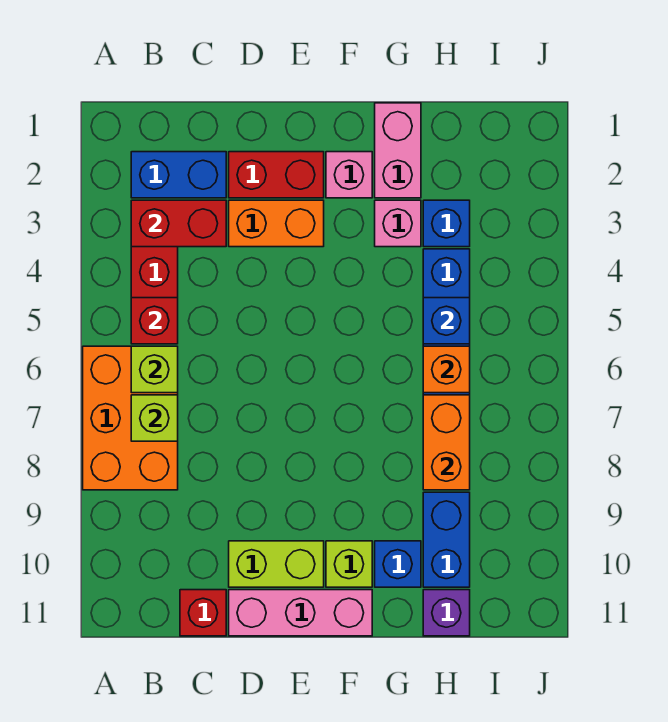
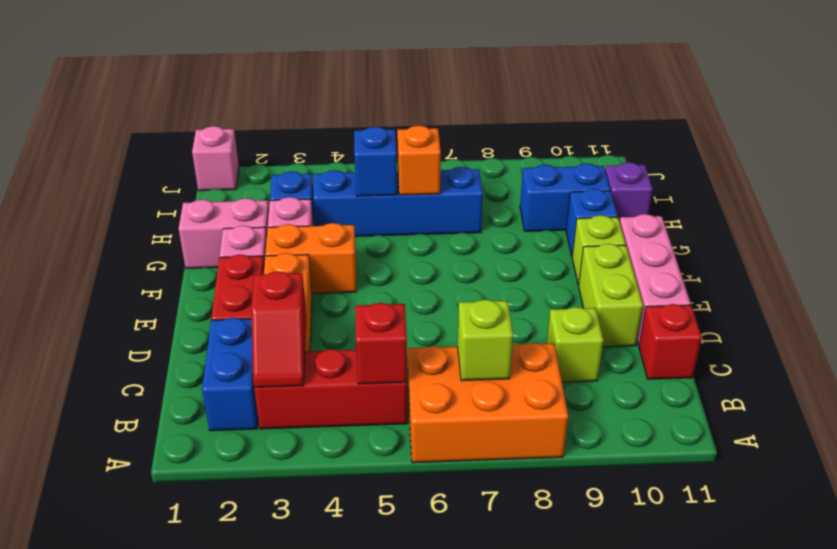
red 1x2 brick [131,200,226,247] -> red 1x2 slope [251,272,306,387]
lime 1x1 brick [131,346,178,393] -> lime 1x1 brick moved to [547,307,604,382]
orange 1x2 brick [423,395,470,490] -> orange 1x2 brick moved to [265,223,356,293]
none -> pink 1x1 brick [192,126,239,191]

